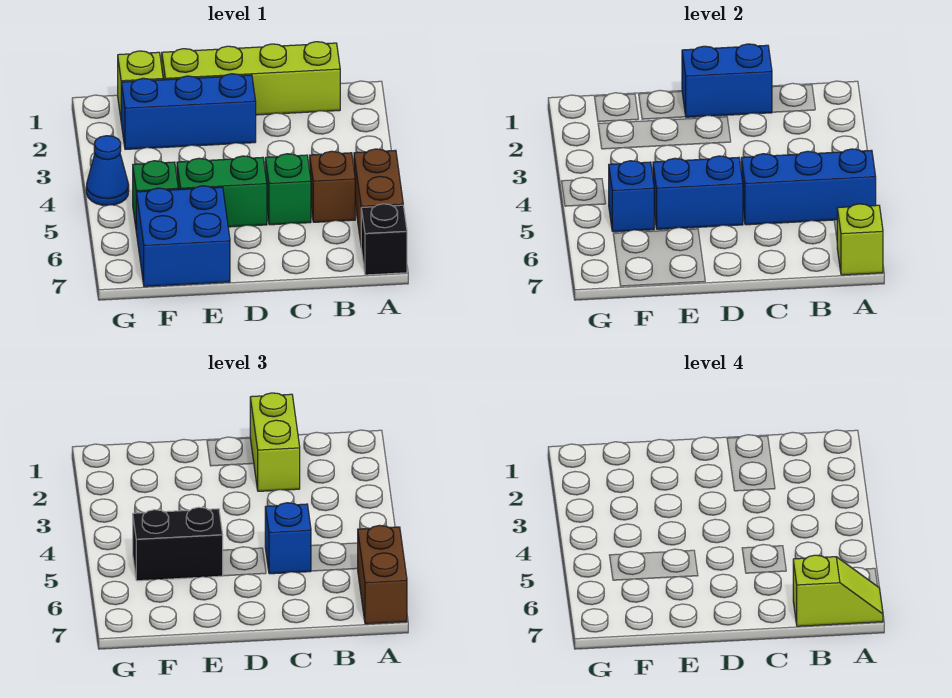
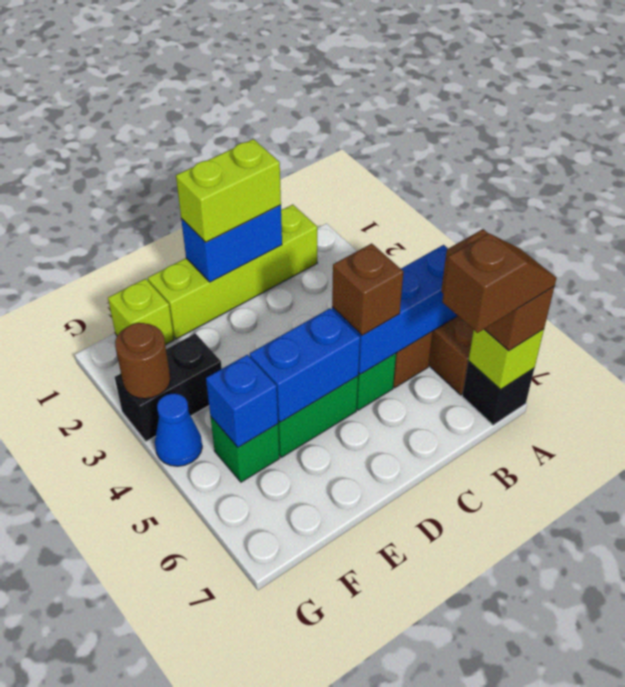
lime 1x2 slope [793,555,883,626] -> brown 1x2 slope [442,233,556,333]
lime 1x2 brick [250,393,300,491] -> lime 1x2 brick turned to [176,139,281,242]
blue 1x1 brick [265,503,311,574] -> brown 1x1 brick [332,244,403,335]
blue 1x3 brick [121,74,256,149] -> none
black 1x2 brick [133,507,223,581] -> black 1x2 brick moved to [115,333,222,441]
blue 2x2 brick [136,186,230,287] -> none
none -> brown 1x1 round brick [115,323,170,399]

